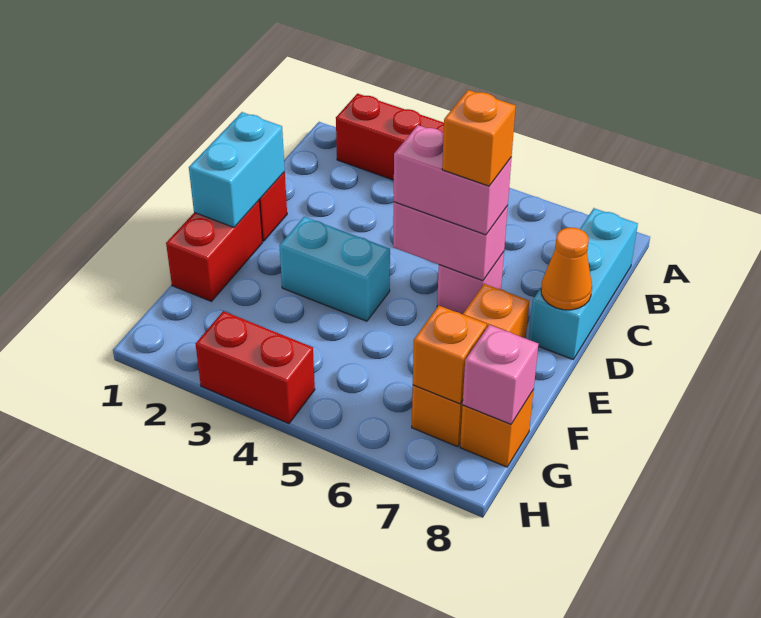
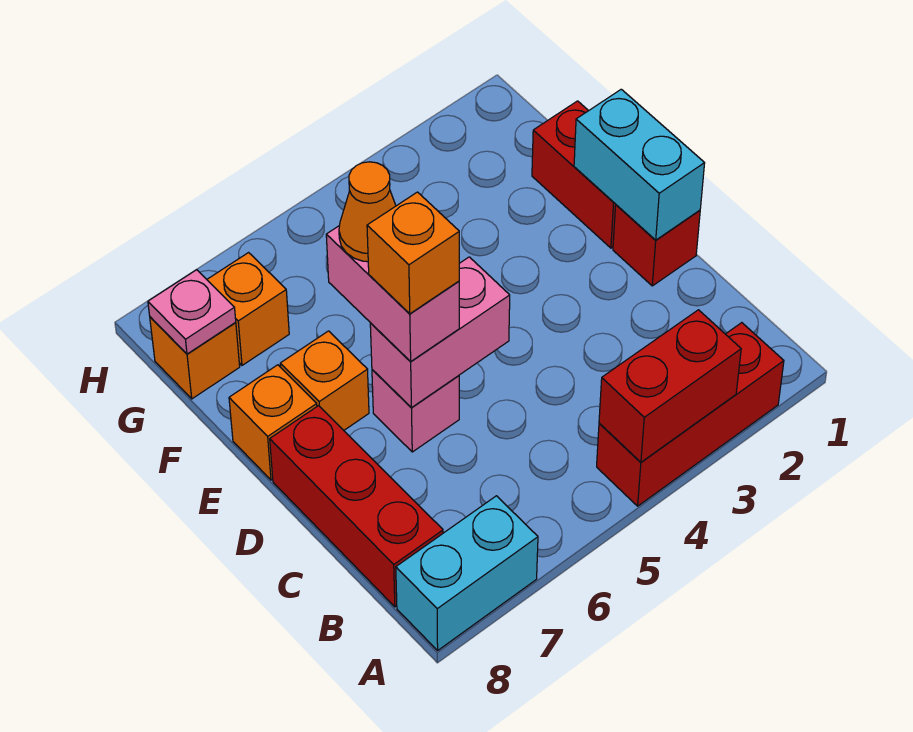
cyan 1x3 brick [529,208,638,359] -> red 1x3 brick [270,406,443,607]
pink 1x2 brick [394,125,512,235] -> pink 1x2 brick turned to [326,225,459,362]
orange 1x1 cone [541,227,592,310] -> orange 1x1 cone moved to [339,162,396,262]
cyan 1x2 brick [280,217,390,321] -> cyan 1x2 brick moved to [396,496,538,650]
orange 1x1 brick [413,305,487,404] -> orange 1x1 brick moved to [229,365,317,480]
pink 1x1 brick [463,325,538,424] -> pink 1x1 plate [148,270,236,354]
red 1x2 brick [196,311,315,424] -> red 1x2 brick moved to [599,310,741,462]

